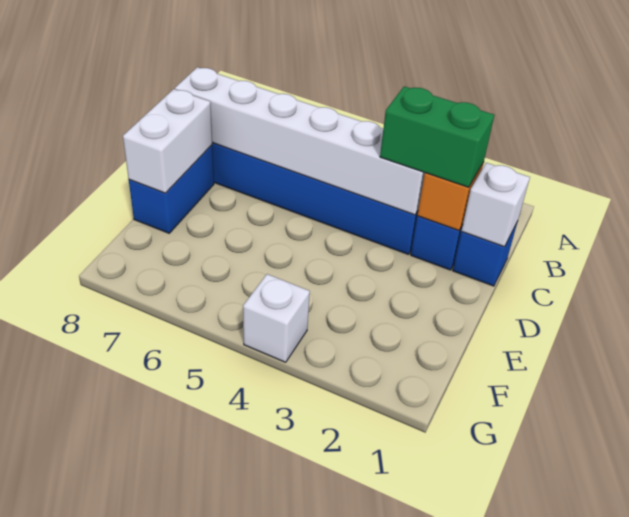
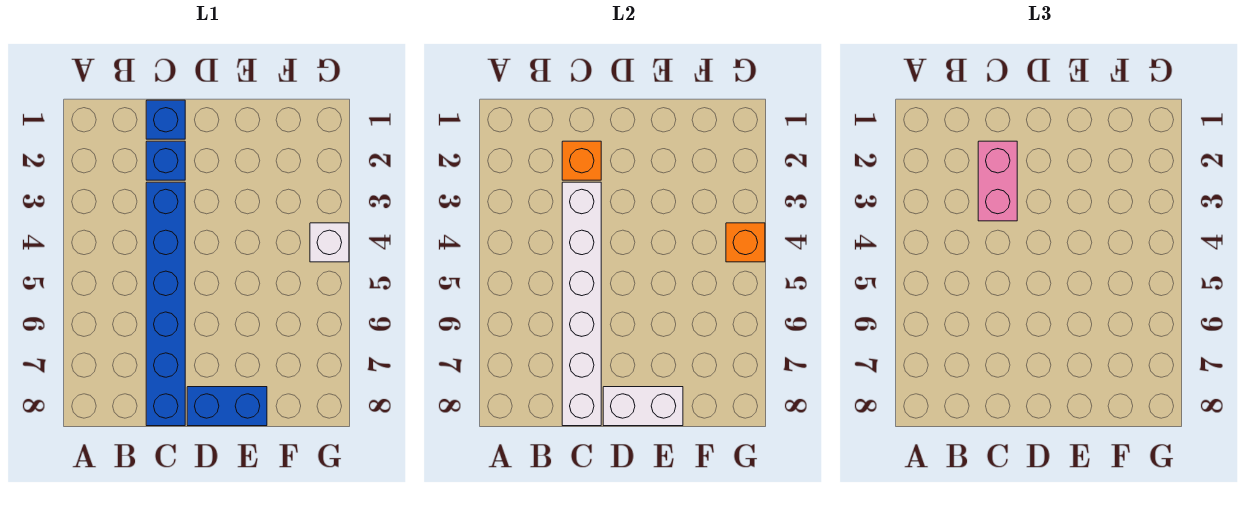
white 1x1 brick [462,163,530,247] -> none
green 1x2 brick [380,86,494,187] -> pink 1x2 brick [978,141,1017,221]
none -> orange 1x1 brick [726,223,765,262]

